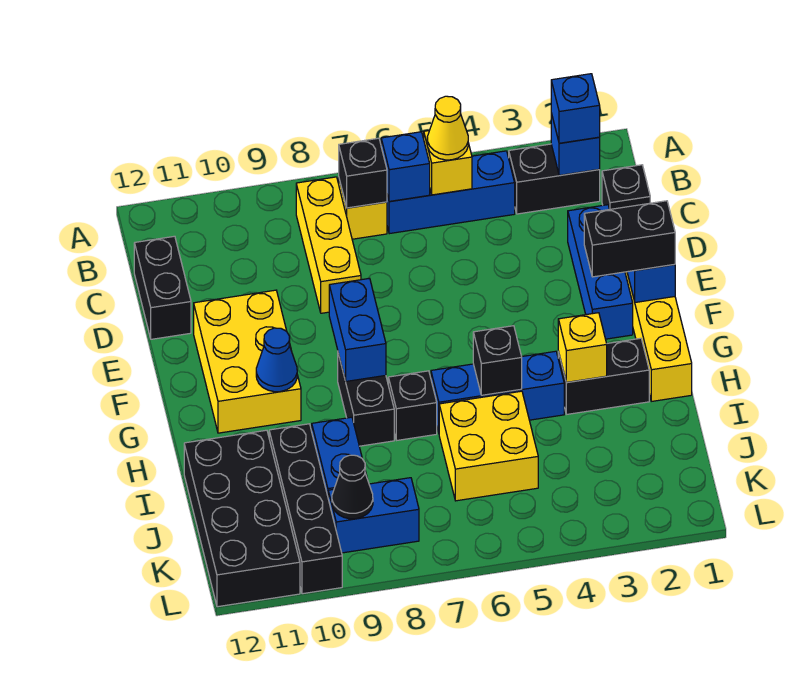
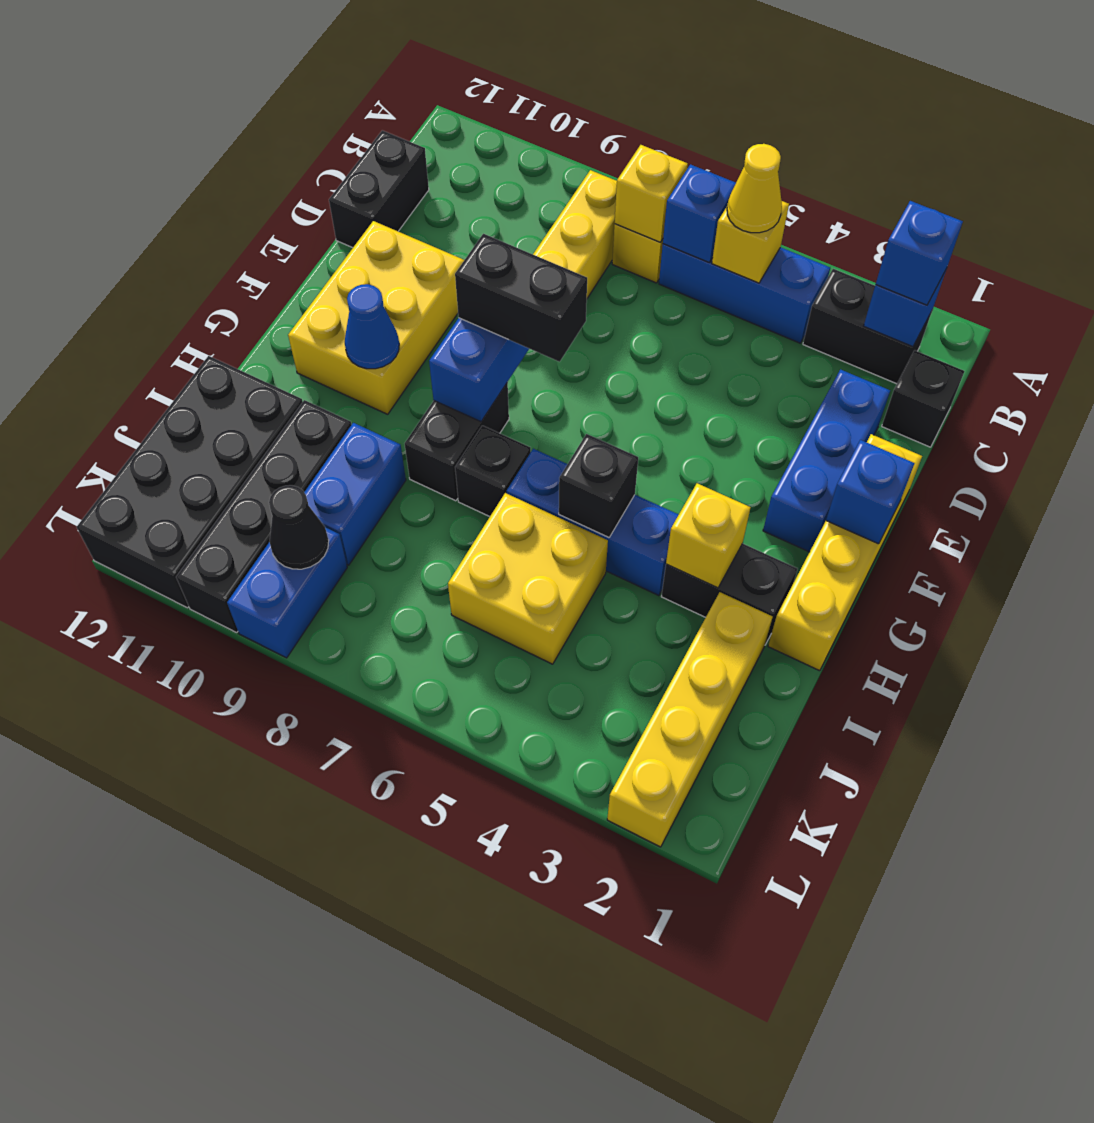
black 1x1 brick [339,138,387,208] -> yellow 1x1 brick [615,145,688,242]
black 1x2 brick [584,201,675,277] -> black 1x2 brick moved to [455,234,587,362]
none -> yellow 1x4 brick [607,592,772,847]
blue 1x2 brick [328,478,419,553] -> blue 1x2 brick turned to [227,528,347,658]

